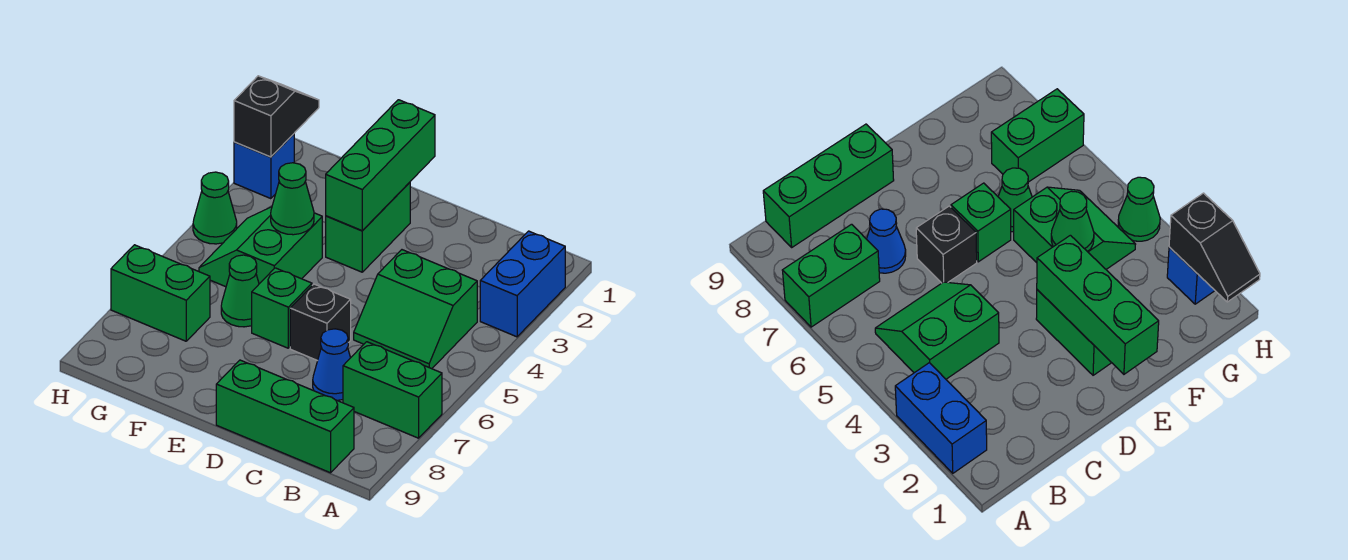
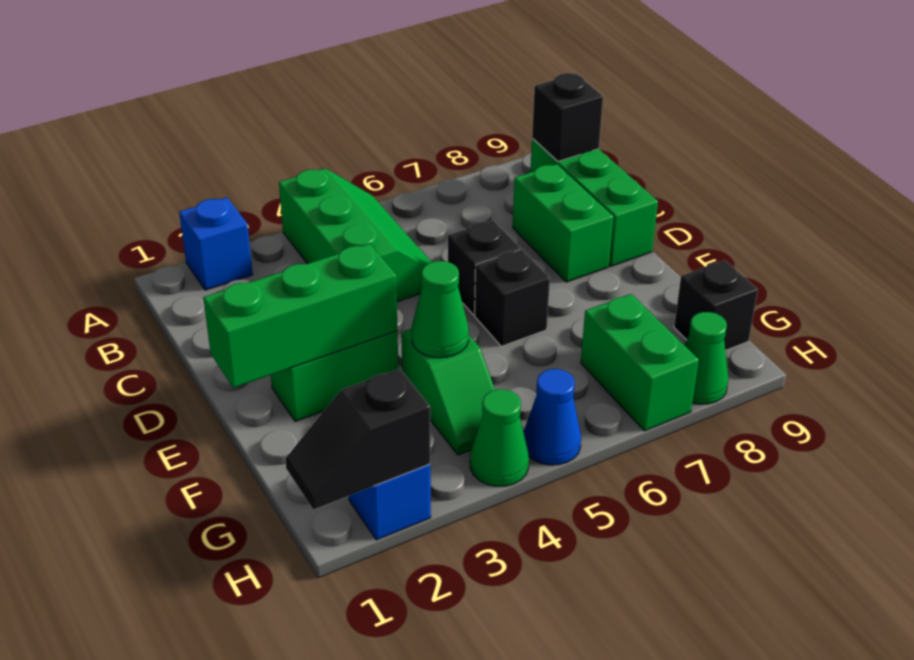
blue 1x2 brick [480,231,565,337] -> blue 1x1 brick [179,198,253,290]
green 1x2 brick [343,342,442,438] -> green 1x2 brick moved to [513,164,613,282]
green 2x2 slope [354,250,477,369] -> green 2x3 slope [279,168,431,302]
none -> black 1x1 brick [532,73,603,161]
blue 1x1 cone [313,329,350,400] -> blue 1x1 cone moved to [523,369,581,465]
green 1x1 brick [252,268,312,348] -> black 1x1 brick [475,249,550,346]
green 2x2 slope [199,207,322,287] -> green 1x2 slope [401,328,495,455]
green 1x1 cone [221,255,259,327] -> green 1x1 cone moved to [684,312,728,404]
none -> black 1x1 brick [674,260,758,351]

